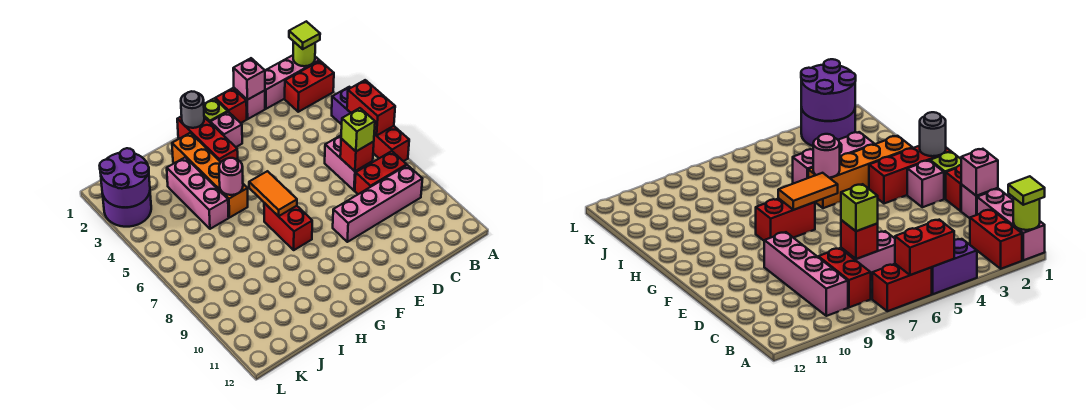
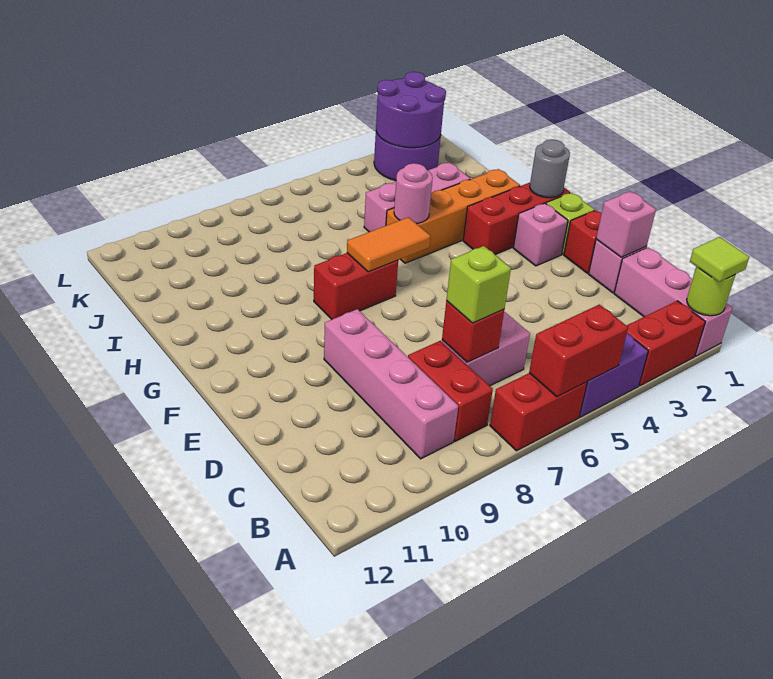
red 1x2 brick [285,61,334,112] -> red 1x2 brick turned to [626,301,705,386]

